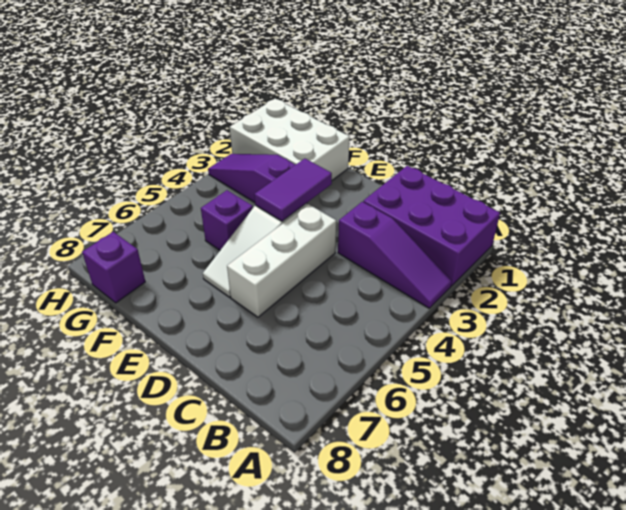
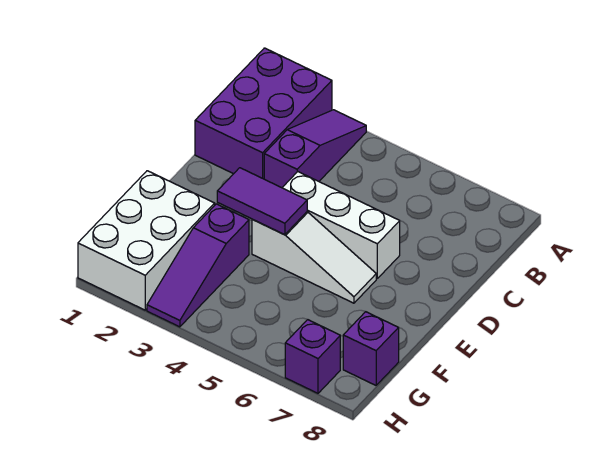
purple 1x1 brick [201,190,253,250] -> purple 1x1 brick moved to [285,320,340,393]

